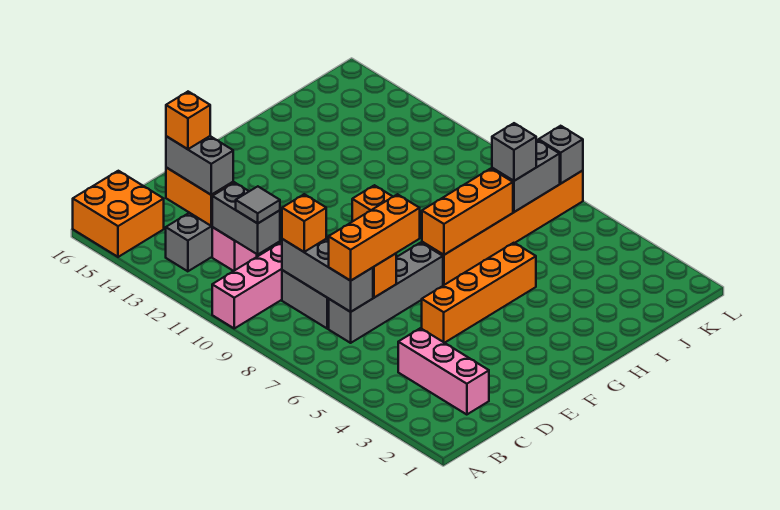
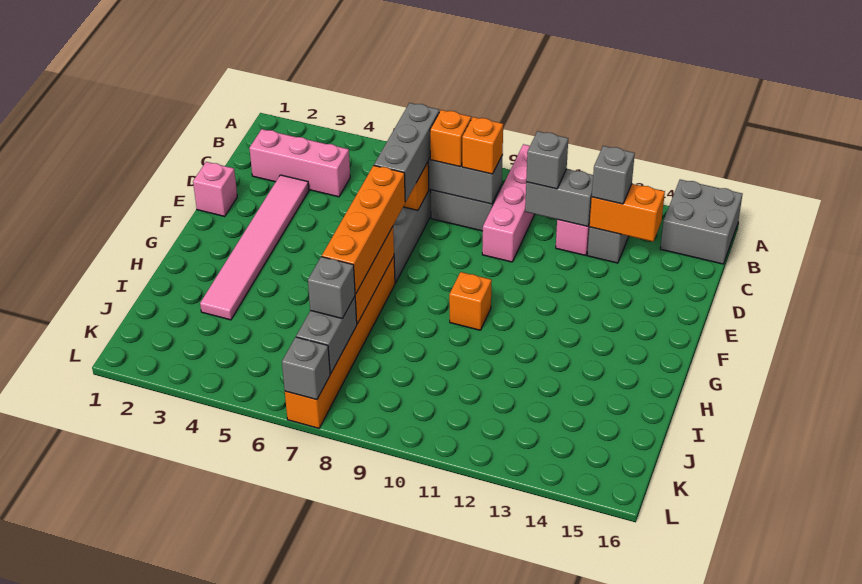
orange 2x2 brick [73,171,164,257] -> grey 2x2 brick [660,180,742,264]
orange 1x3 brick [329,194,420,281] -> grey 1x3 brick [374,103,439,202]
grey 1x1 tile [236,186,280,223] -> grey 1x1 brick [526,131,568,189]
grey 1x2 brick [166,136,233,195] -> grey 1x1 brick [592,146,635,204]
orange 1x1 brick [166,92,210,149] -> orange 1x1 brick moved to [430,110,471,167]
none -> pink 1x6 tile [200,175,309,320]
none -> pink 1x1 brick [193,162,237,217]
orange 1x4 brick [422,243,536,343] -> orange 1x4 brick moved to [322,166,405,294]

